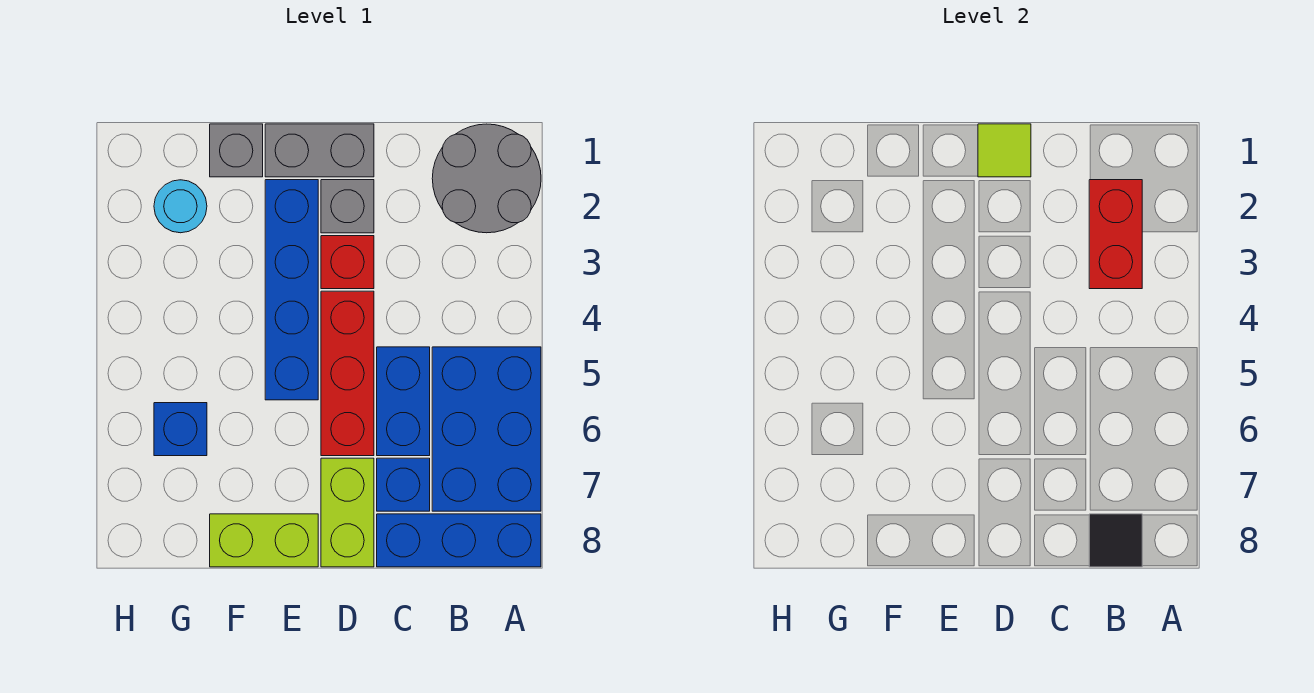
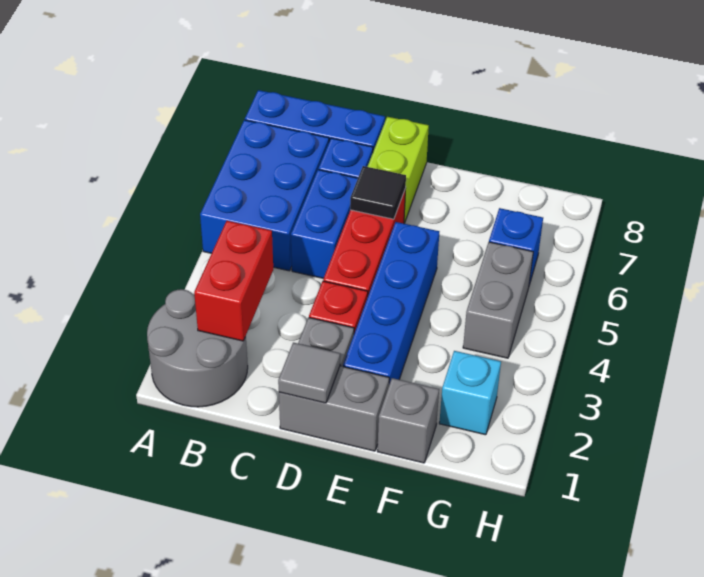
black 1x1 tile [1089,514,1142,567] -> black 1x1 tile moved to [350,166,406,219]
lime 1x1 tile [978,124,1031,177] -> grey 1x1 tile [278,343,340,403]
lime 1x2 brick [210,514,318,567] -> none
cyan 1x1 round brick [154,180,207,233] -> cyan 1x1 brick [439,351,501,435]
none -> grey 1x2 brick [463,242,533,358]

